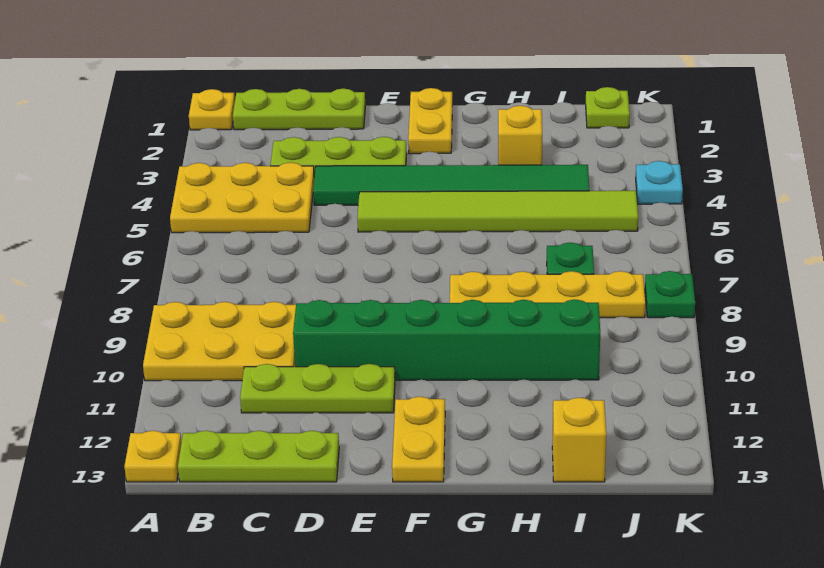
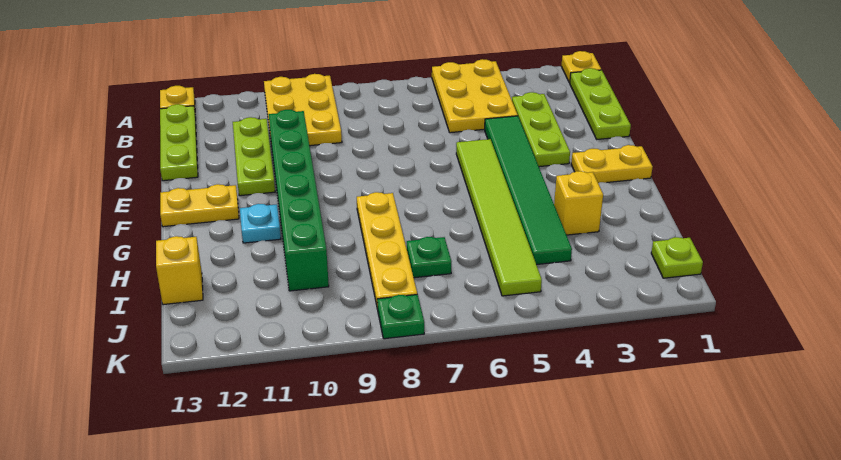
cyan 1x1 plate [636,161,683,204] -> cyan 1x1 plate moved to [240,204,281,243]

